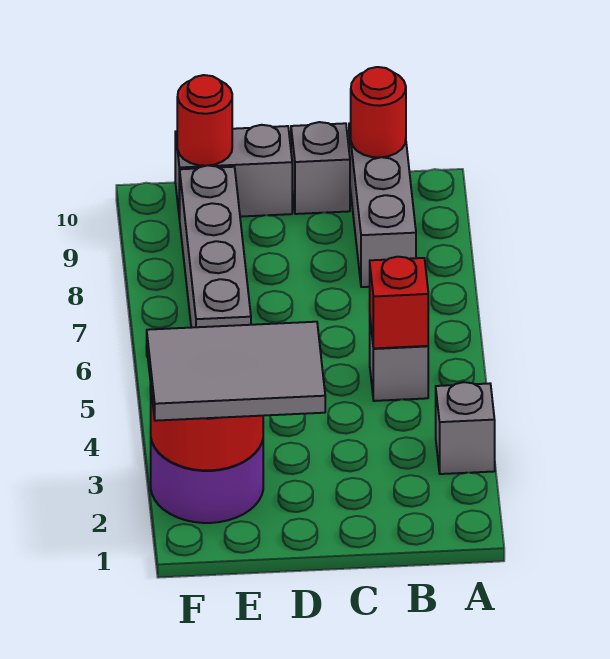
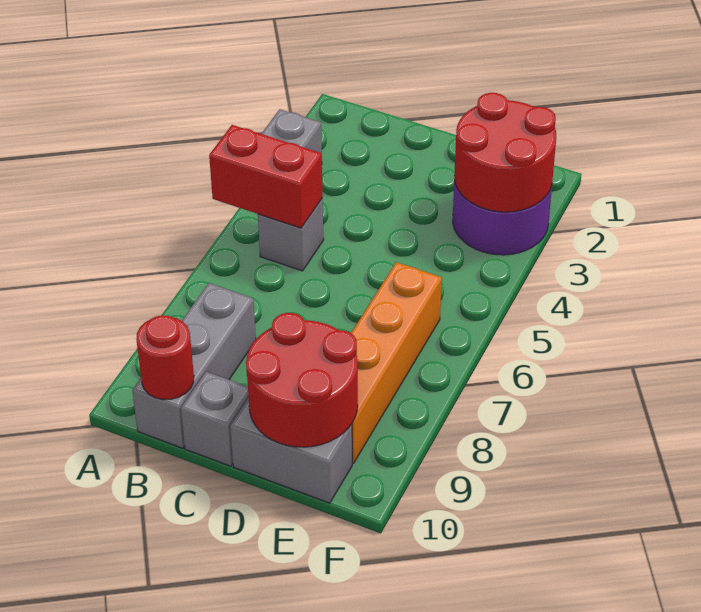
red 1x1 brick [370,257,428,348] -> red 1x2 brick [209,125,323,228]
grey 2x3 tile [146,322,325,421] -> none
grey 1x4 brick [180,165,251,328] -> orange 1x4 brick [351,262,442,464]
red 1x1 round brick [177,75,232,166] -> red 2x2 round brick [246,313,358,447]

